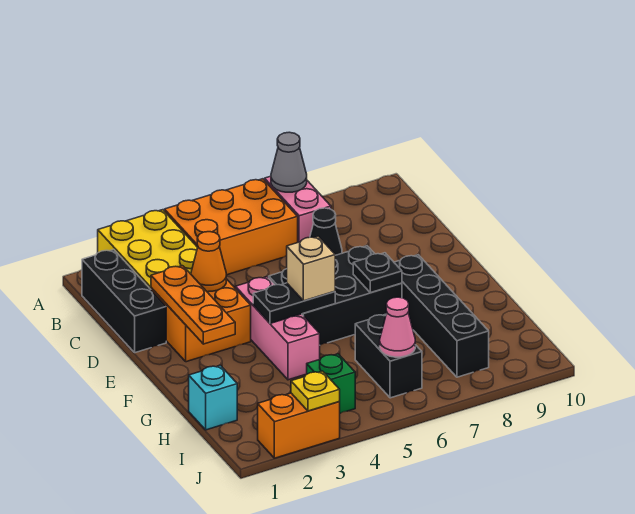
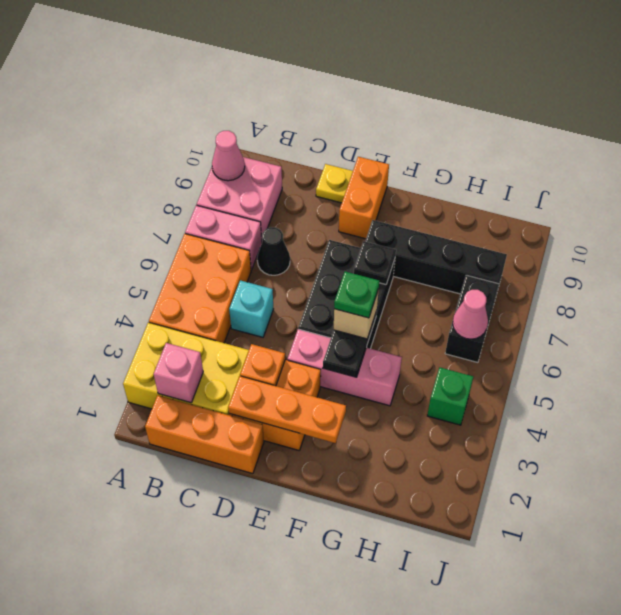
grey 1x1 cone [271,132,307,192] -> none
none -> pink 2x2 brick [197,157,282,239]
none -> pink 1x1 cone [212,131,245,181]
black 1x3 brick [82,250,166,353] -> orange 1x3 brick [145,395,264,474]
none -> pink 1x1 brick [154,343,203,403]
orange 1x1 cone [191,232,226,292] -> orange 1x1 plate [240,344,285,386]
none -> green 1x1 plate [334,272,379,318]
cyan 1x1 brick [189,365,237,430] -> cyan 1x1 brick moved to [229,280,273,337]
black 1x2 brick [355,314,422,398] -> black 1x2 brick turned to [445,275,499,362]
orange 1x2 brick [258,393,340,458] -> orange 1x2 brick moved to [339,157,389,239]
yellow 1x1 plate [291,371,340,411] -> yellow 1x1 plate moved to [316,164,353,203]

